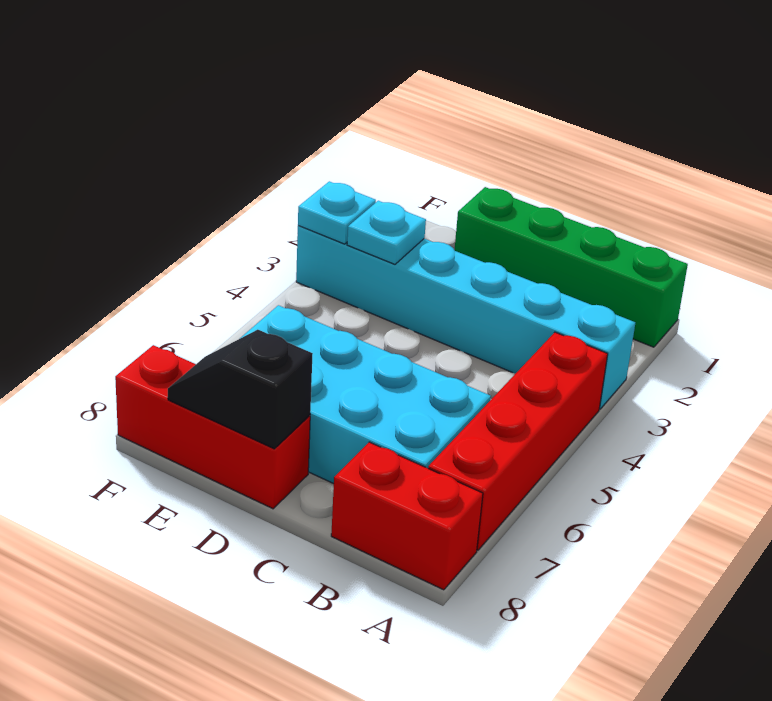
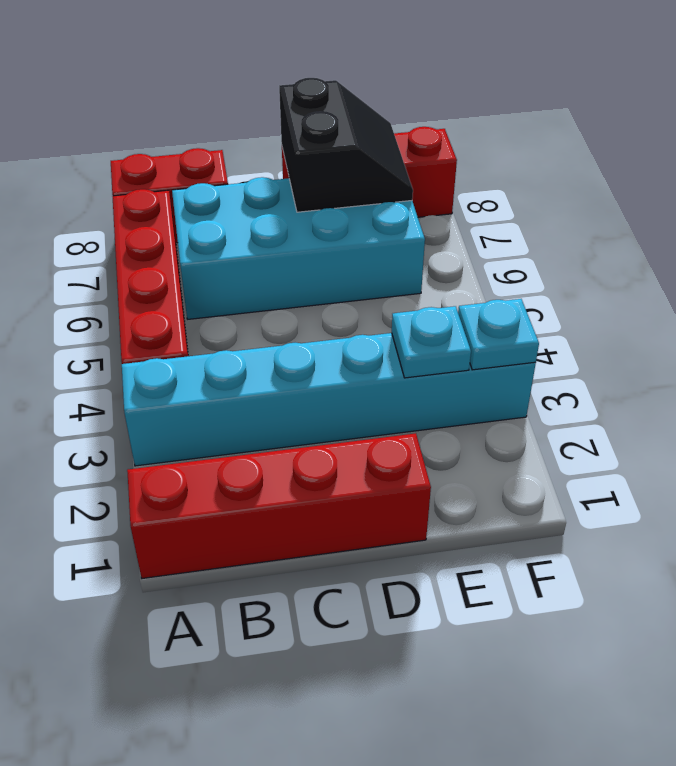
green 1x4 brick [455,187,688,347] -> red 1x4 brick [127,433,431,578]
black 1x2 slope [168,330,313,449] -> black 2x2 slope [279,78,413,212]

